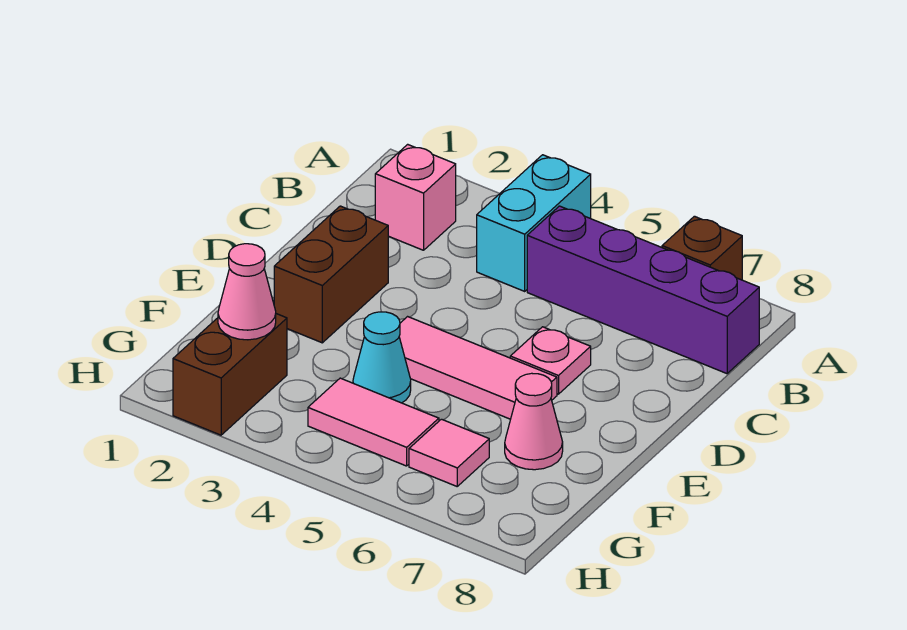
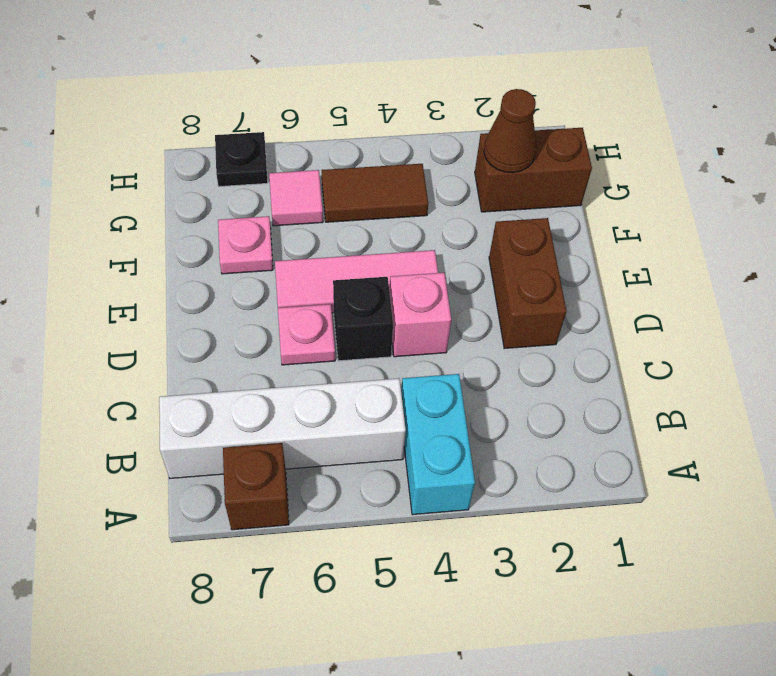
pink 1x1 brick [375,144,456,250] -> pink 1x1 brick moved to [390,273,451,357]
purple 1x4 brick [527,206,759,374] -> white 1x4 brick [159,378,406,478]
none -> black 1x1 brick [333,277,393,361]
cyan 1x1 cone [353,312,411,403] -> none
pink 1x1 cone [505,373,563,470] -> pink 1x1 plate [218,216,273,274]
brown 1x2 brick [173,314,287,435] -> brown 1x2 brick turned to [475,128,592,212]
pink 1x1 cone [218,244,276,340] -> brown 1x1 cone [484,89,536,173]
pink 1x2 tile [308,378,439,466] -> brown 1x2 tile [322,164,428,222]
none -> black 1x1 plate [215,132,268,187]

